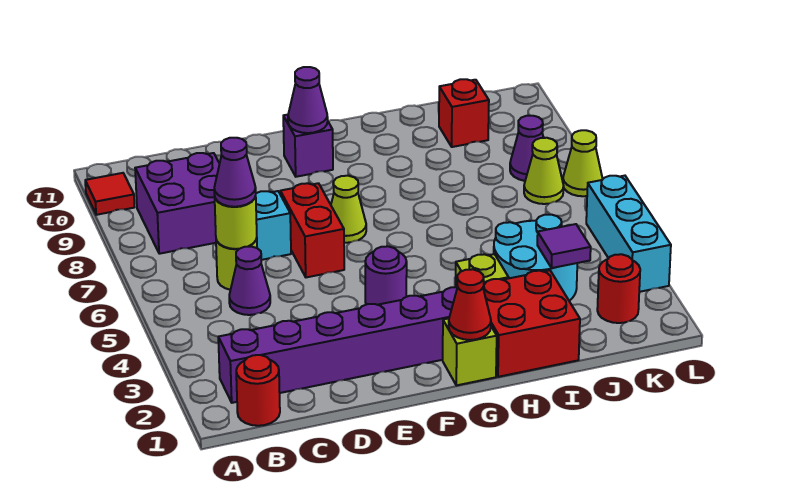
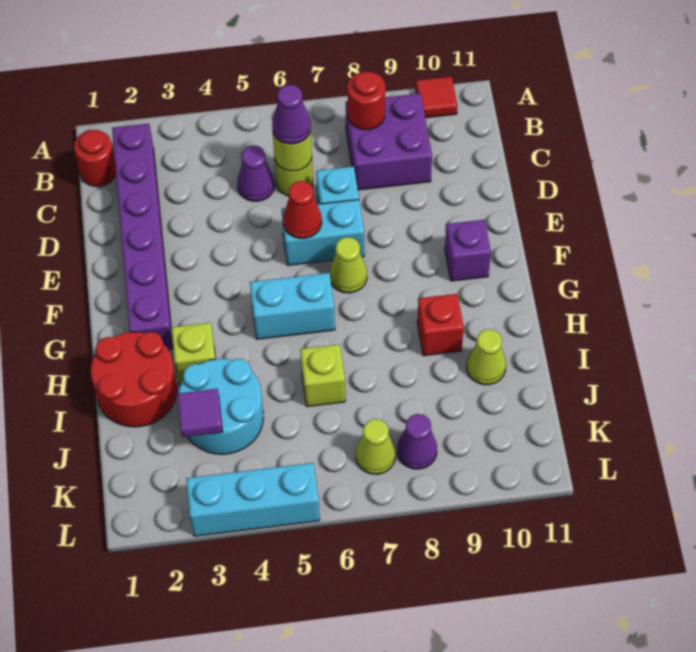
red 1x2 brick [280,183,344,277] -> cyan 1x2 brick [281,200,364,265]
purple 1x1 round brick [365,246,407,305] -> none
purple 1x1 cone [288,67,328,133] -> none
lime 1x1 brick [443,318,497,385] -> lime 1x1 brick moved to [300,344,345,407]
red 1x1 cone [449,269,491,340] -> red 1x1 cone moved to [283,181,322,238]
none -> cyan 1x2 brick [250,273,335,339]
red 2x2 brick [483,270,580,377] -> red 2x2 round brick [91,332,177,427]
red 1x1 brick [439,79,489,147] -> red 1x1 brick moved to [417,294,464,356]
red 1x1 round brick [597,254,640,323] -> red 1x1 round brick moved to [348,72,385,130]
lime 1x1 cone [563,130,602,196] -> lime 1x1 cone moved to [467,329,506,385]

